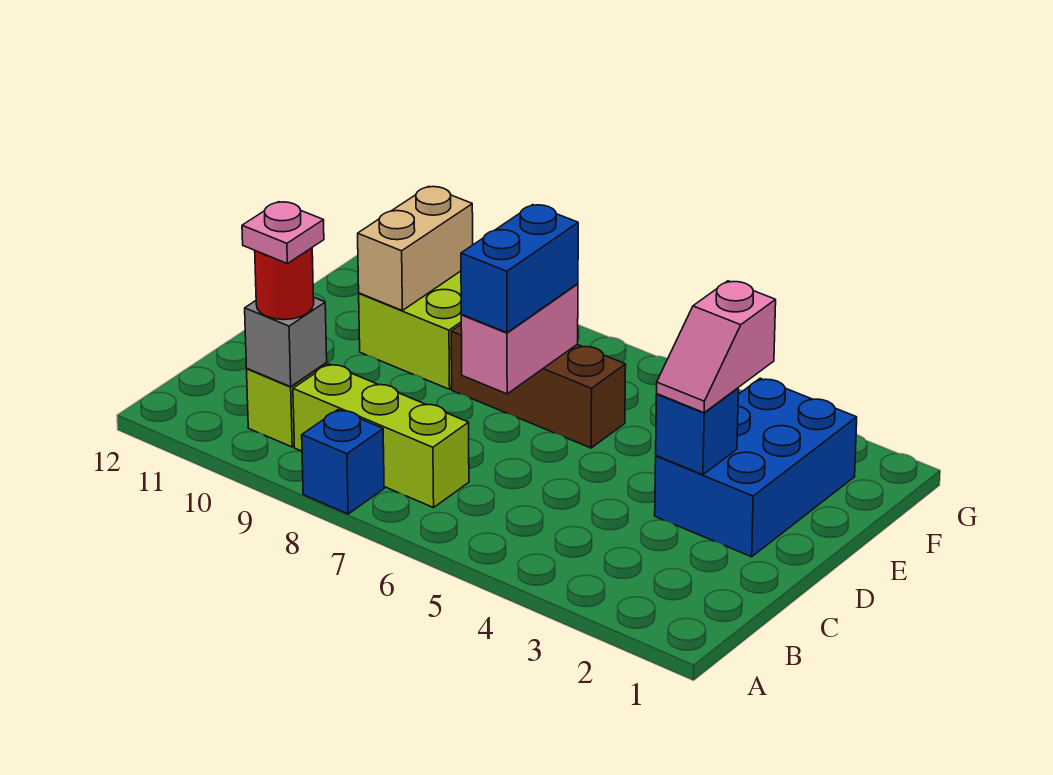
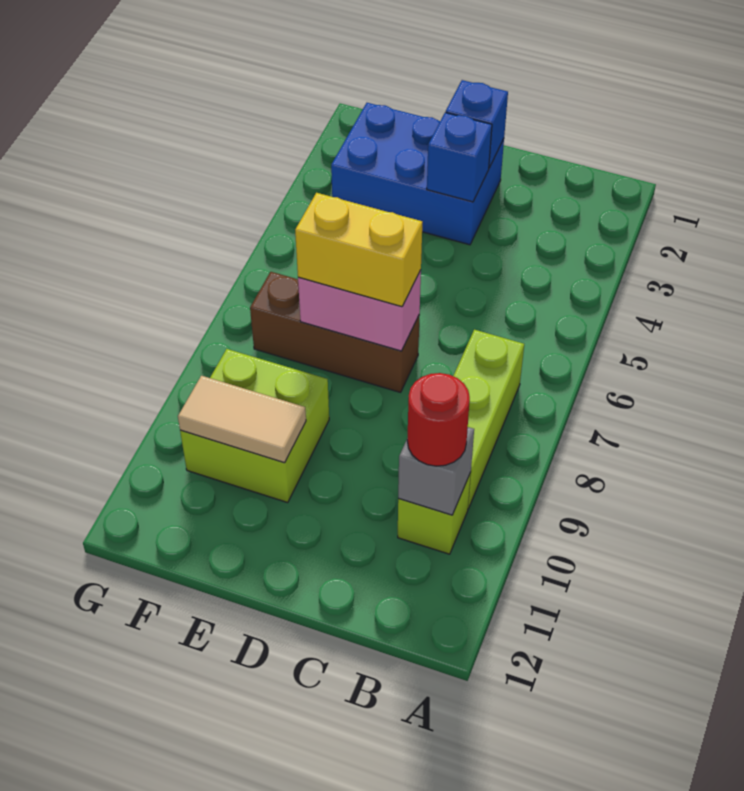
blue 1x1 brick [302,410,384,514] -> blue 1x1 brick moved to [446,80,508,168]
pink 1x1 plate [242,202,324,263] -> none
pink 1x2 slope [657,281,776,413] -> none
blue 1x2 brick [461,205,578,333] -> yellow 1x2 brick [295,193,422,307]
brown 1x3 brick [451,325,626,448] -> brown 1x3 brick turned to [250,272,420,392]
tan 1x2 brick [358,186,473,310] -> tan 1x2 tile [178,376,306,463]

